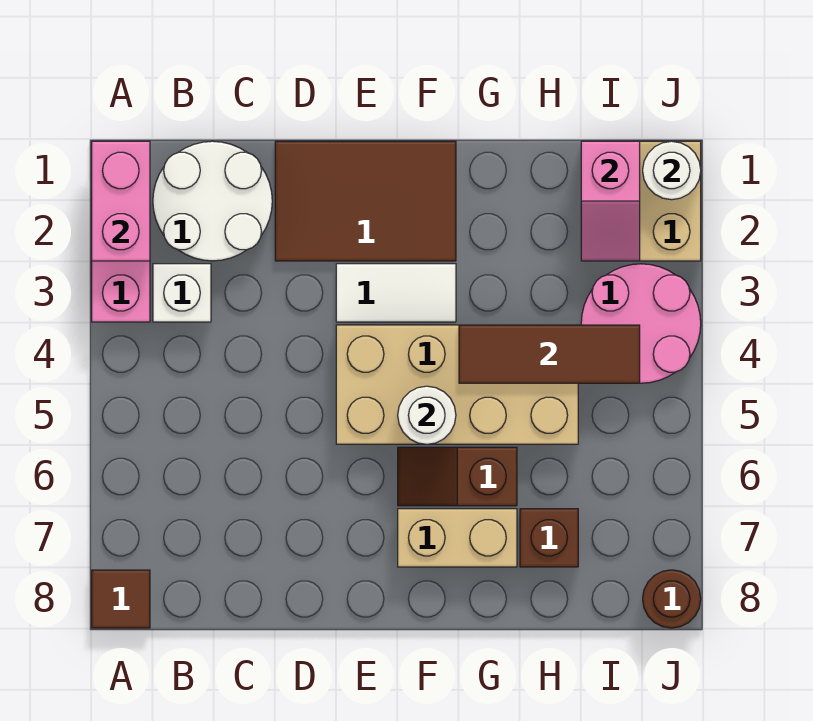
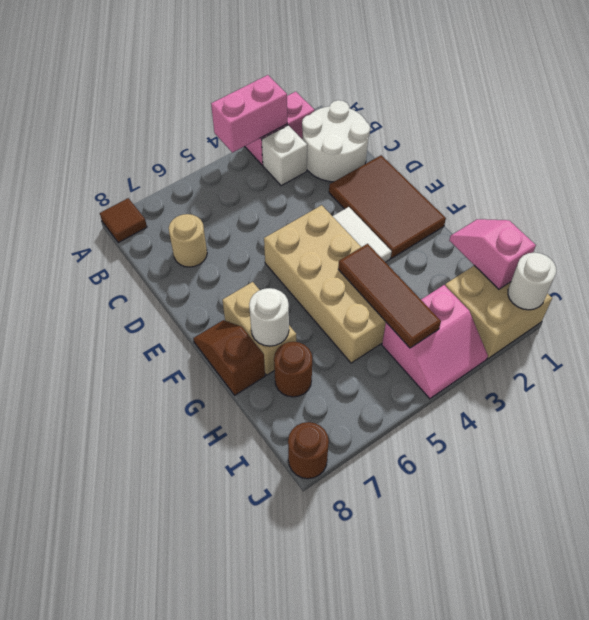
pink 1x2 brick [92,141,150,261] -> pink 1x2 brick moved to [211,75,287,152]
none -> tan 1x1 round brick [169,214,207,267]
white 1x1 round brick [398,386,456,444] -> white 1x1 round brick moved to [249,288,289,346]
brown 1x2 slope [398,447,517,506] -> brown 1x2 slope moved to [193,320,265,395]
brown 1x1 brick [520,509,578,567] -> brown 1x1 round brick [274,342,312,397]
pink 1x2 slope [581,141,640,261] -> pink 1x2 slope turned to [449,219,536,289]
pink 2x2 round brick [581,264,701,383] -> pink 2x2 slope [382,285,488,399]

